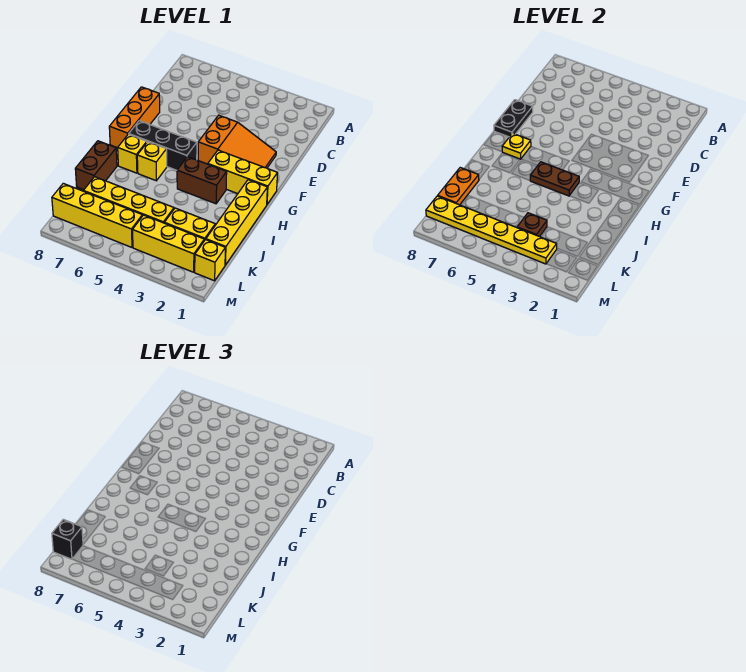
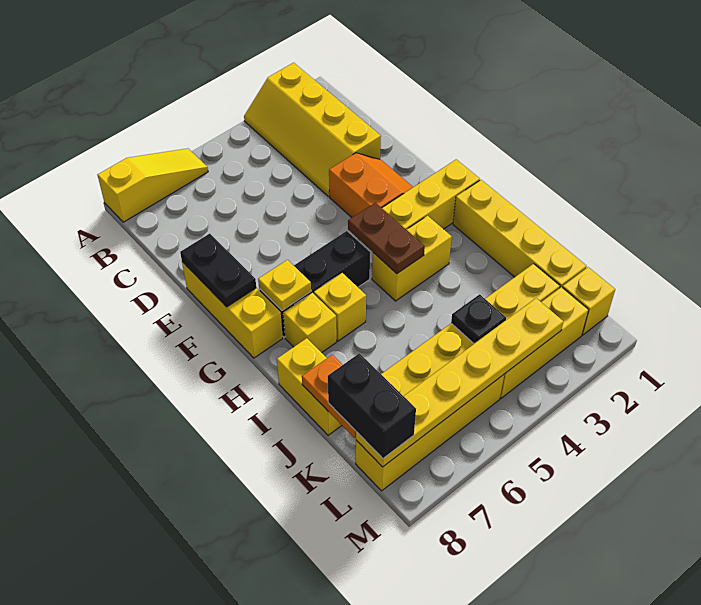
none -> yellow 2x4 slope [244,63,381,197]
none -> yellow 1x3 slope [98,148,208,222]
orange 2x3 slope [198,115,276,168] -> orange 2x2 slope [329,153,413,218]
orange 1x3 brick [109,87,160,148] -> yellow 1x3 brick [182,262,283,358]
brown 1x2 brick [177,157,227,204] -> yellow 1x2 brick [372,216,452,301]
brown 1x2 plate [530,162,579,196] -> brown 1x2 plate turned to [348,203,425,274]
brown 1x2 brick [75,141,117,190] -> yellow 1x2 brick [277,338,342,435]
brown 1x1 plate [517,213,547,237] -> black 1x1 plate [451,294,506,343]
black 1x1 brick [52,519,83,559] -> black 1x2 brick [328,353,416,458]

